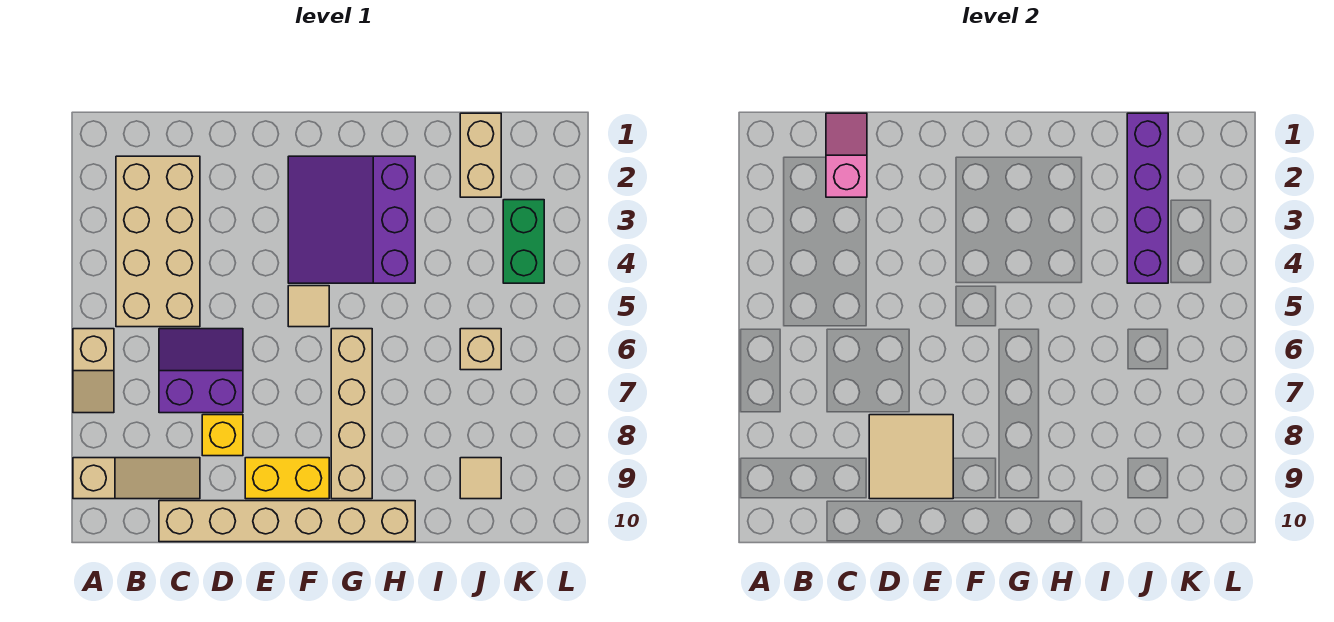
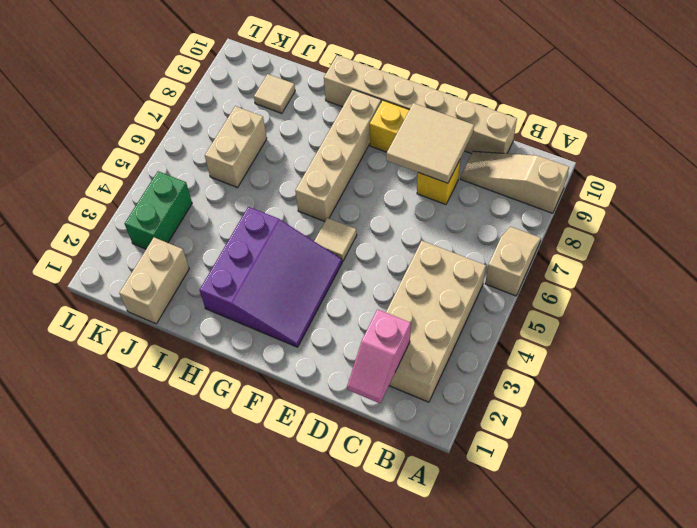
purple 2x2 slope [159,329,243,413] -> none
purple 1x4 brick [1127,113,1168,283] -> none
tan 1x1 brick [460,329,501,370] -> tan 1x2 brick [205,106,267,188]

